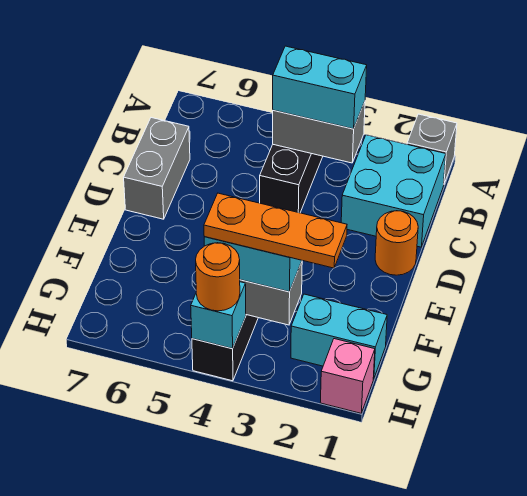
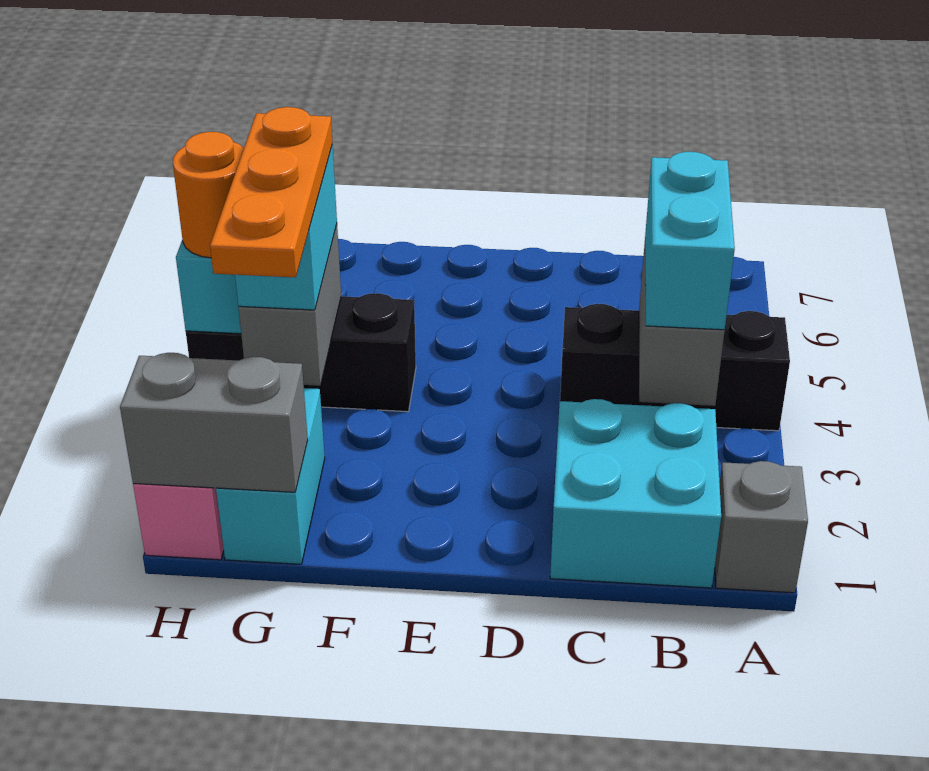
grey 1x2 brick [124,118,190,219] -> grey 1x2 brick moved to [120,353,308,492]
orange 1x1 round brick [375,211,418,275] -> none

